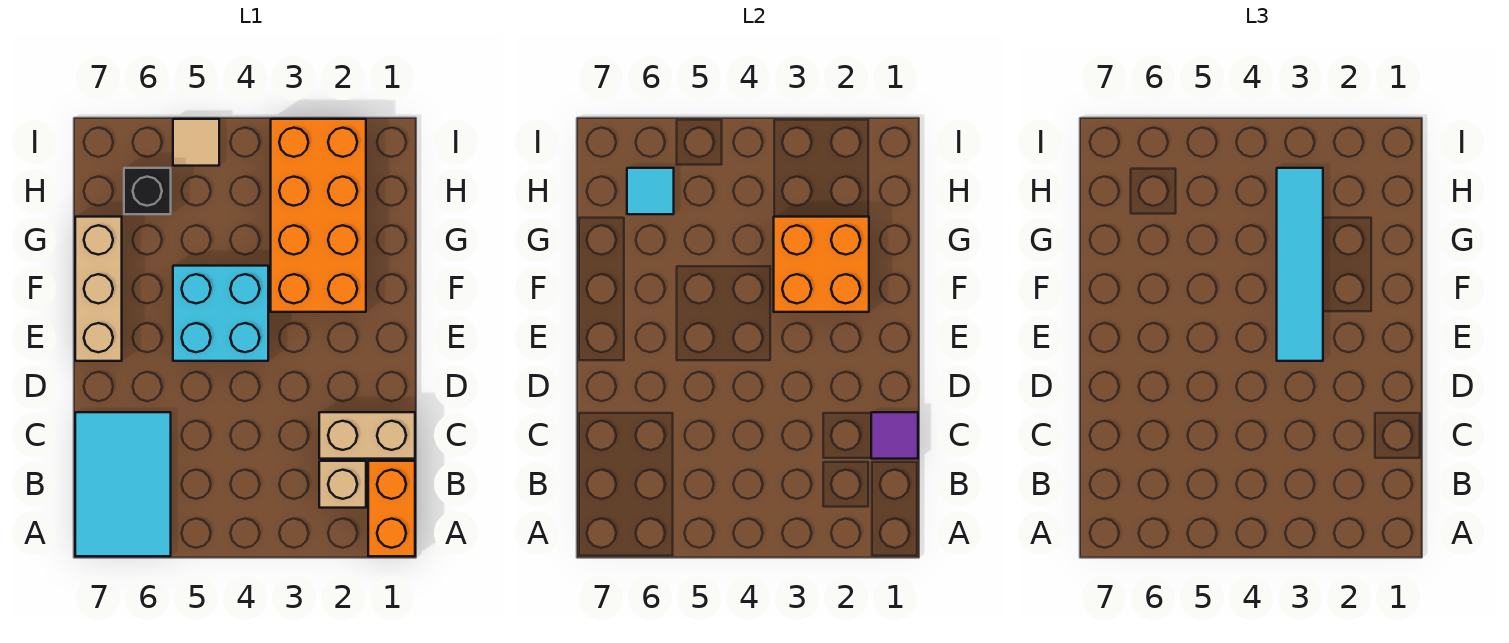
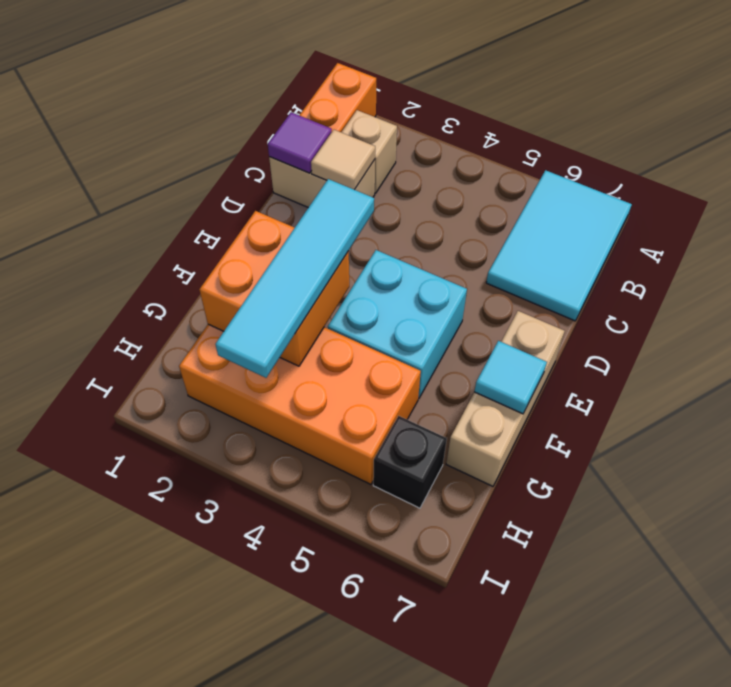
orange 2x4 brick [271,119,366,312] -> orange 2x4 brick turned to [179,324,421,484]
cyan 1x1 tile [627,168,674,214] -> cyan 1x1 tile moved to [474,341,547,414]
tan 1x1 tile [173,119,219,166] -> tan 1x1 tile moved to [311,130,375,190]

